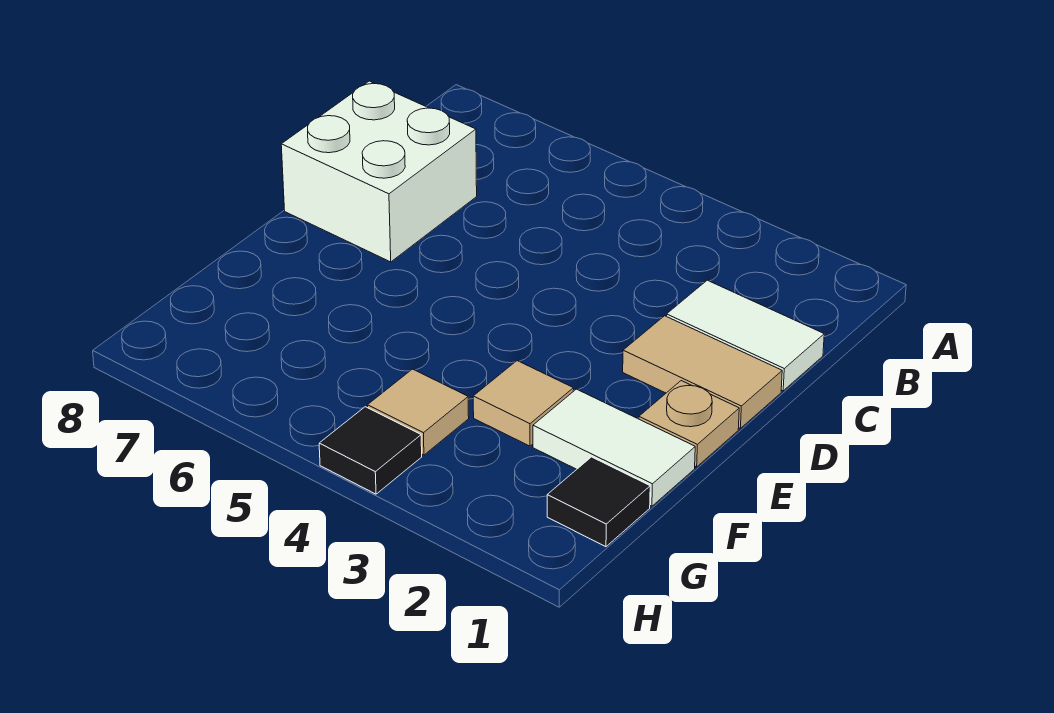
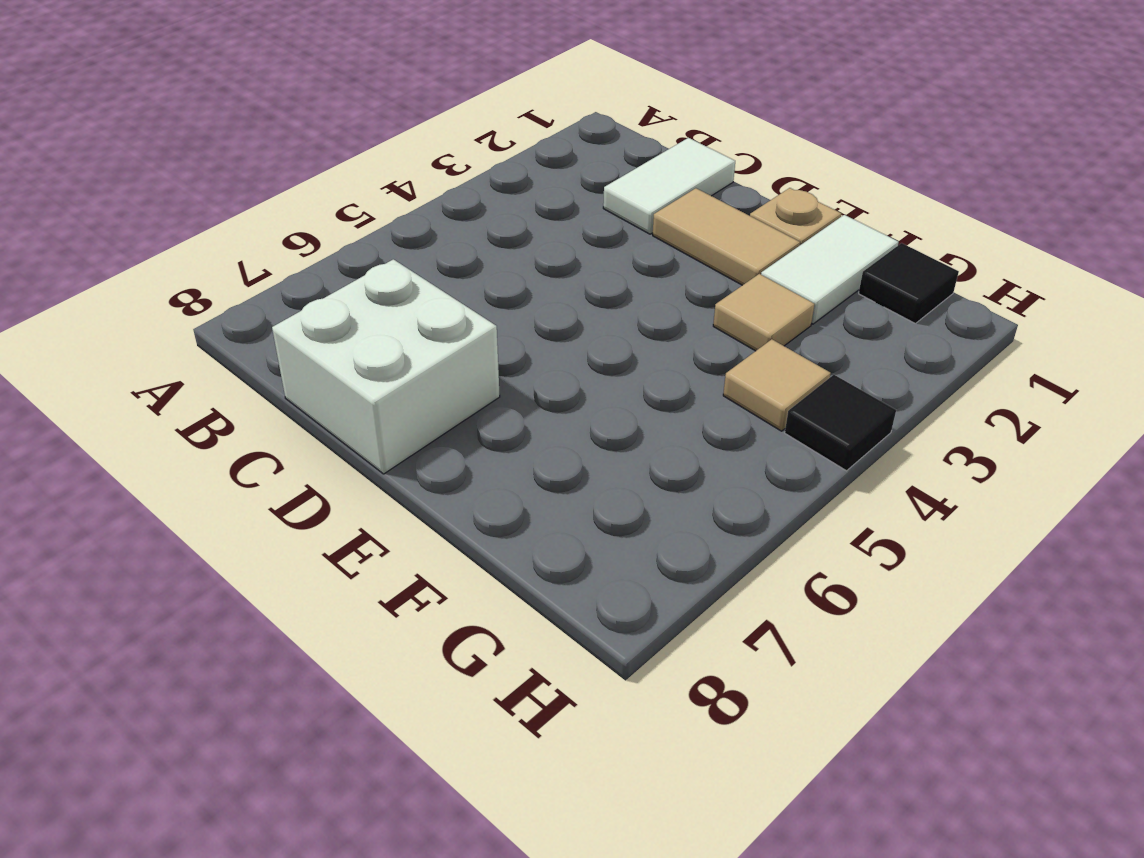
tan 1x2 tile [623,316,782,428] -> tan 1x2 tile turned to [653,188,800,285]

